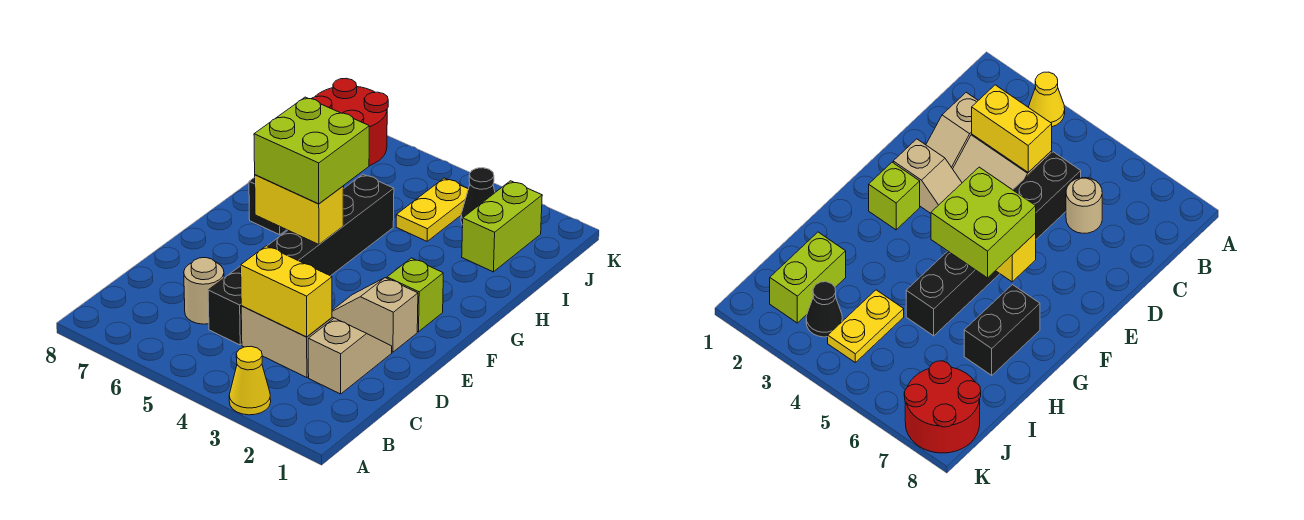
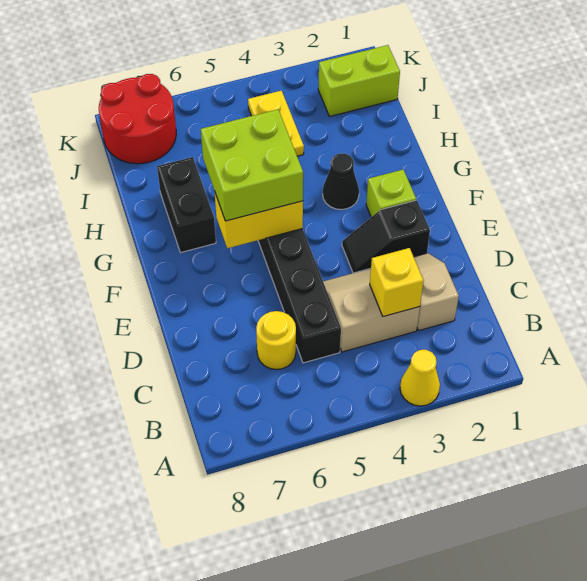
yellow 1x2 brick [241,246,332,337] -> yellow 1x1 brick [370,248,424,317]
tan 1x1 round brick [184,258,224,324] -> yellow 1x1 round brick [256,311,296,370]
tan 1x2 slope [332,278,418,352] -> black 1x2 slope [342,200,430,273]
lime 1x2 brick [462,181,542,272] -> lime 1x2 brick turned to [318,45,400,116]
black 1x1 cone [461,168,495,225] -> black 1x1 cone moved to [323,153,359,210]

